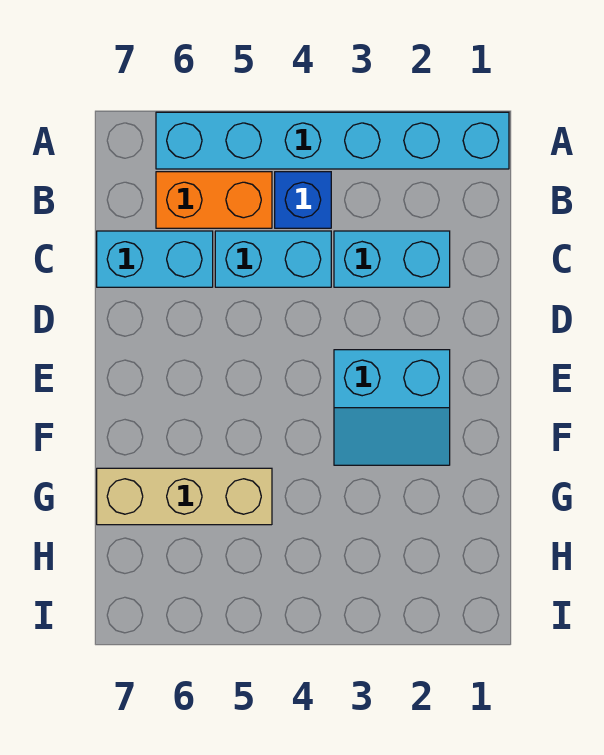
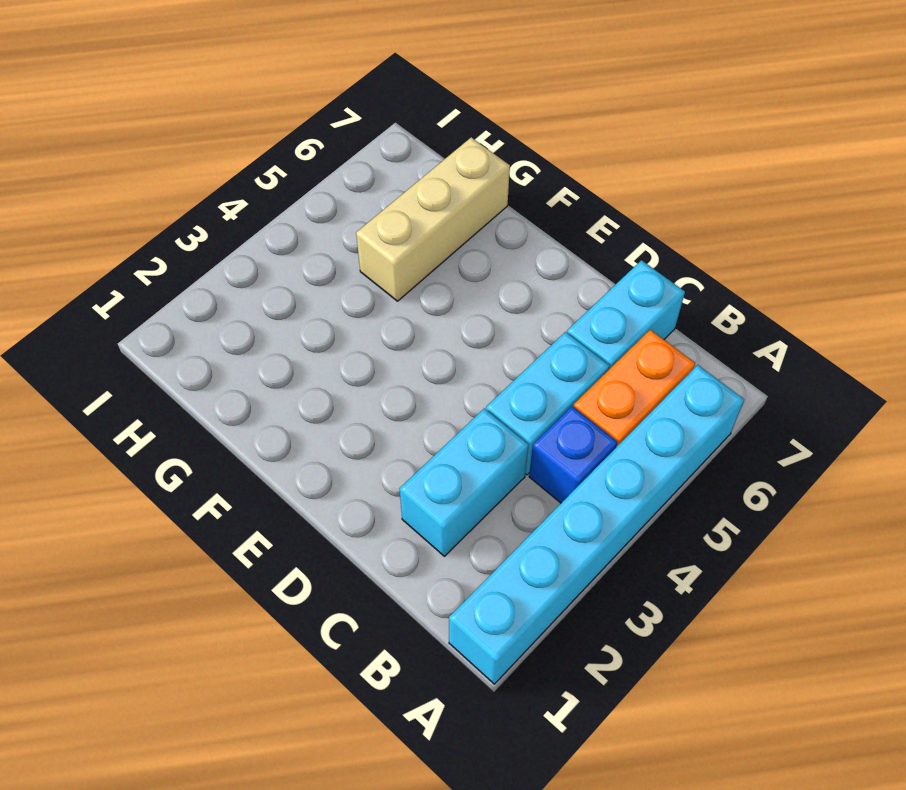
cyan 2x2 slope [334,350,450,465] -> none

